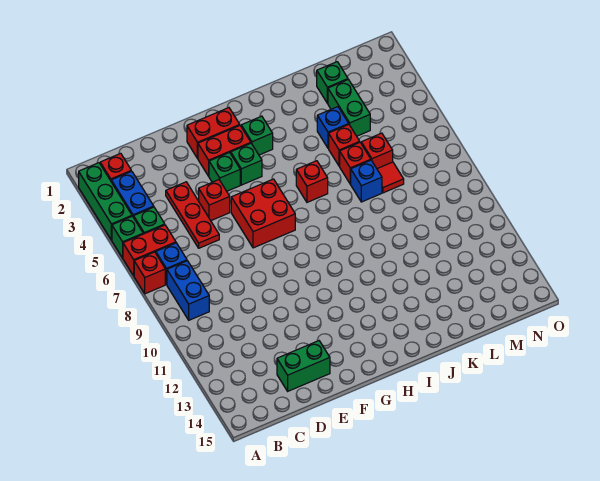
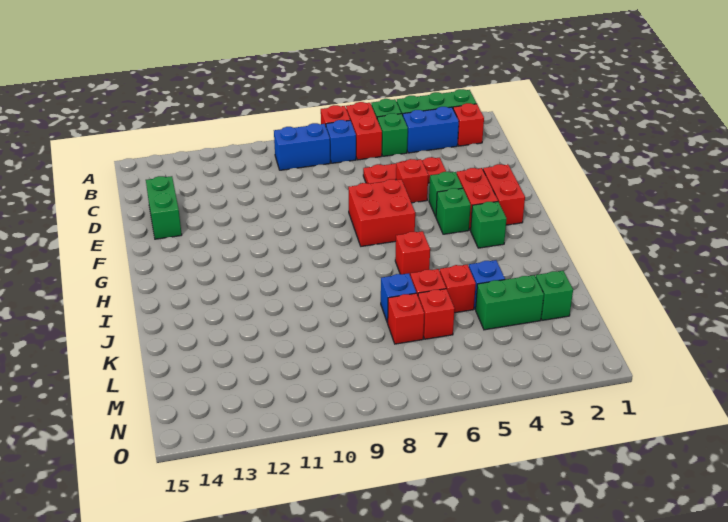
red 1x1 tile [377,162,404,193] -> red 1x1 brick [388,293,424,344]

